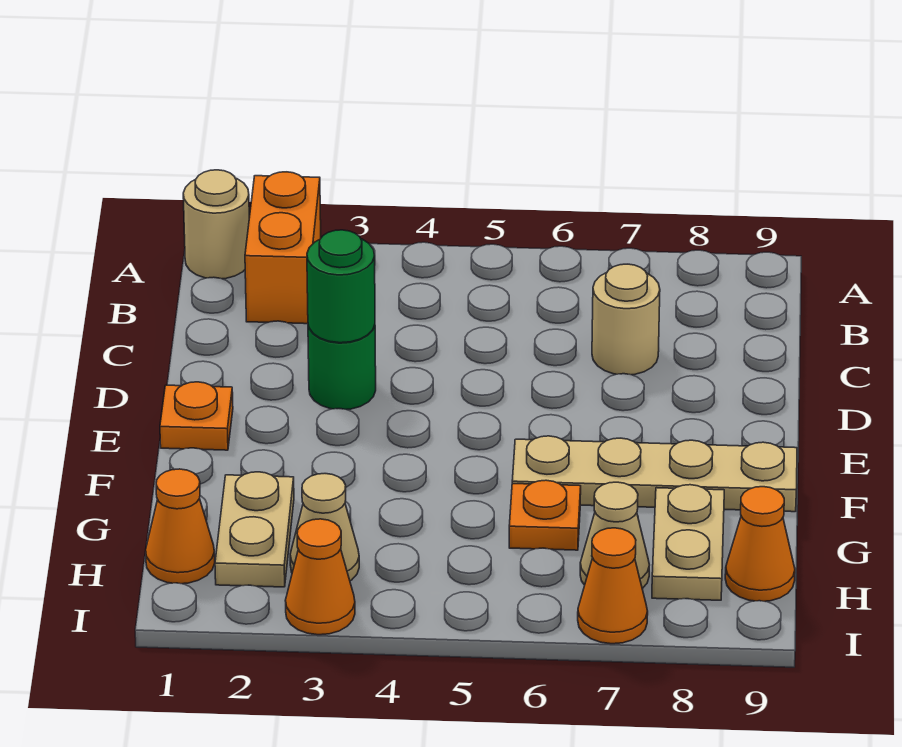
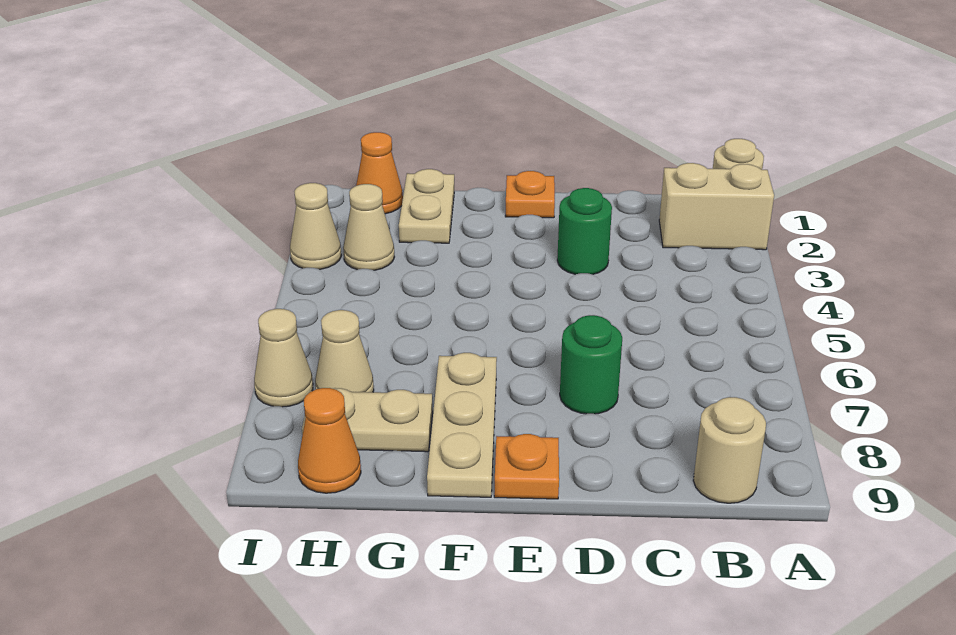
orange 1x2 brick [245,172,321,324] -> tan 1x2 brick [659,163,774,250]
tan 1x1 round brick [592,264,660,375] -> tan 1x1 round brick moved to [693,397,766,503]
green 1x1 round brick [307,230,375,343] -> green 1x1 round brick moved to [560,315,622,414]
tan 1x4 plate [512,436,797,512] -> tan 1x3 plate [427,353,497,497]
tan 1x2 plate [215,472,294,587] -> tan 1x2 plate turned to [399,169,454,243]
orange 1x1 plate [509,480,581,550] -> orange 1x1 plate moved to [494,434,559,499]
orange 1x1 cone [285,519,355,635] -> tan 1x1 cone [290,183,341,269]
orange 1x1 cone [578,528,648,644] -> tan 1x1 cone [254,309,313,407]

